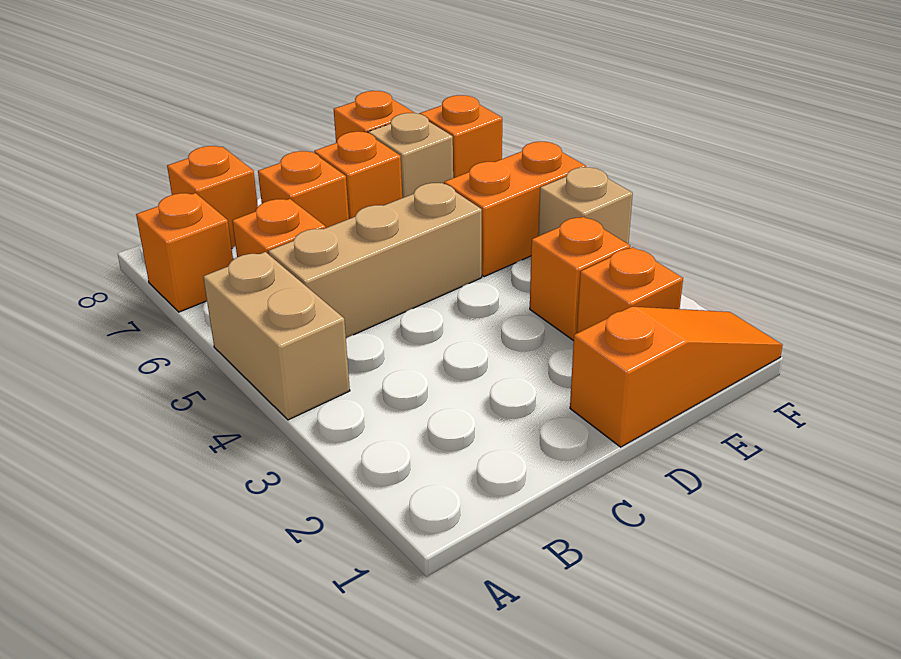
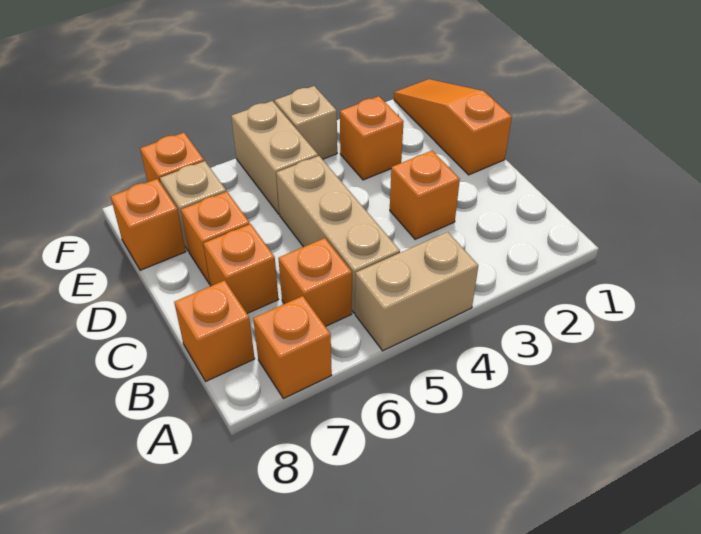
orange 1x1 brick [577,247,683,333] -> orange 1x1 brick moved to [390,151,460,239]
orange 1x2 brick [444,142,586,277] -> tan 1x2 brick [231,101,318,214]

